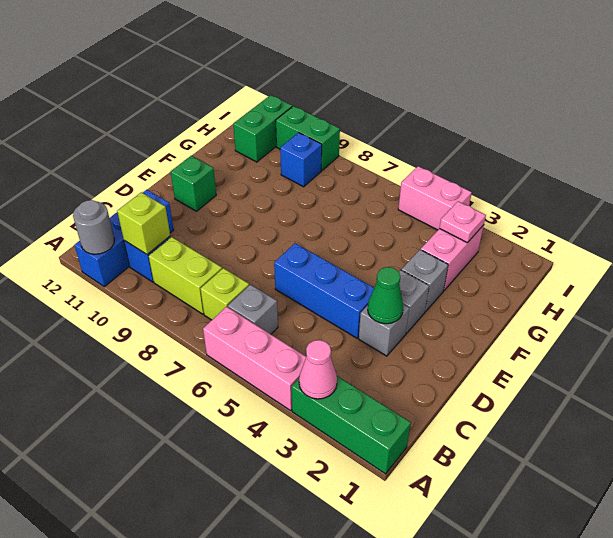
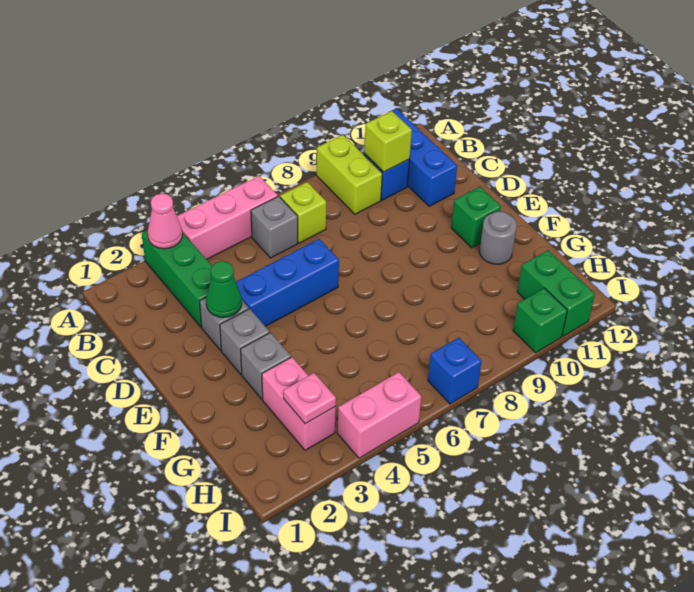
green 1x3 brick [292,376,411,474] -> green 1x3 brick turned to [142,230,212,327]
grey 1x1 round brick [73,200,114,254] -> grey 1x1 round brick moved to [479,211,517,264]
lime 1x2 brick [149,237,222,314] -> lime 1x2 brick turned to [317,135,382,214]
blue 1x1 brick [280,133,322,187] -> blue 1x1 brick moved to [428,338,482,404]
green 1x2 brick [276,106,340,170] -> green 1x1 brick [513,288,567,353]

